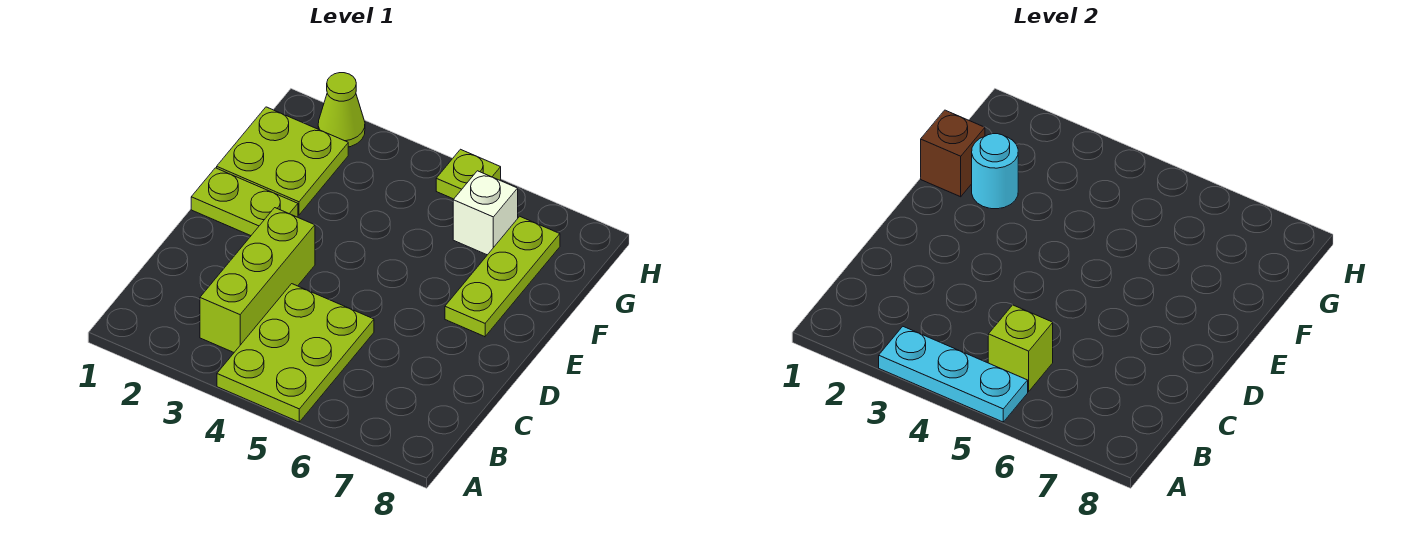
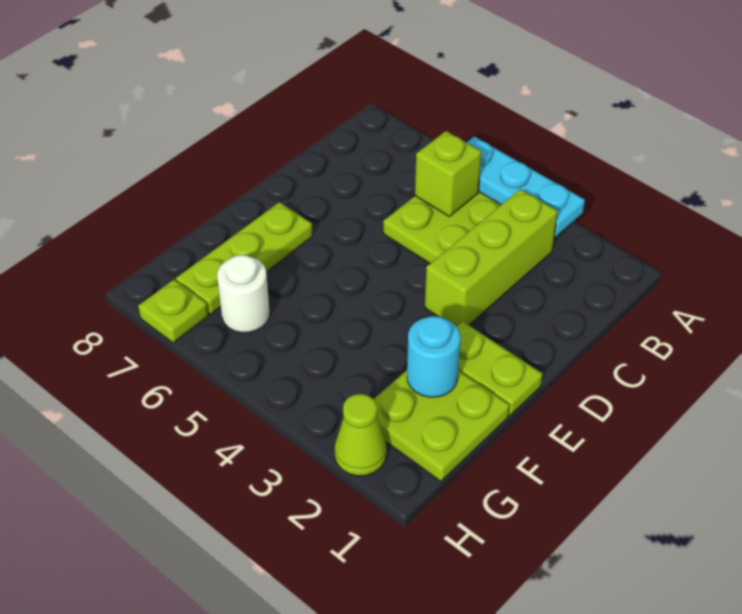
brown 1x1 brick [921,110,985,197] -> none
white 1x1 brick [453,171,518,255] -> white 1x1 round brick [217,255,269,333]
lime 1x1 plate [436,149,501,199] -> lime 1x1 plate moved to [138,280,208,343]

